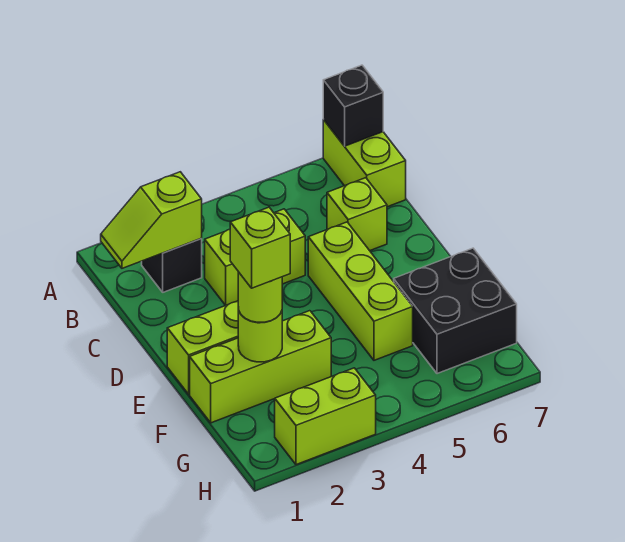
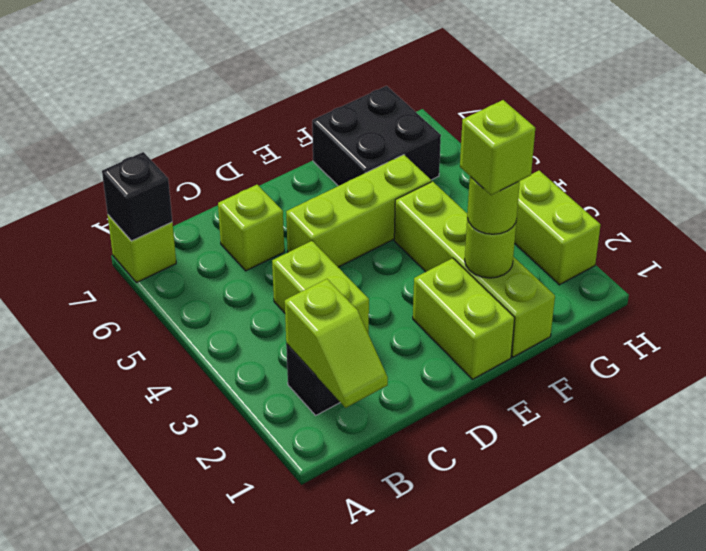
lime 1x2 brick [323,120,406,207] -> lime 1x1 brick [108,215,176,283]
lime 1x3 brick [190,311,331,423] -> lime 1x4 brick [394,181,555,357]

